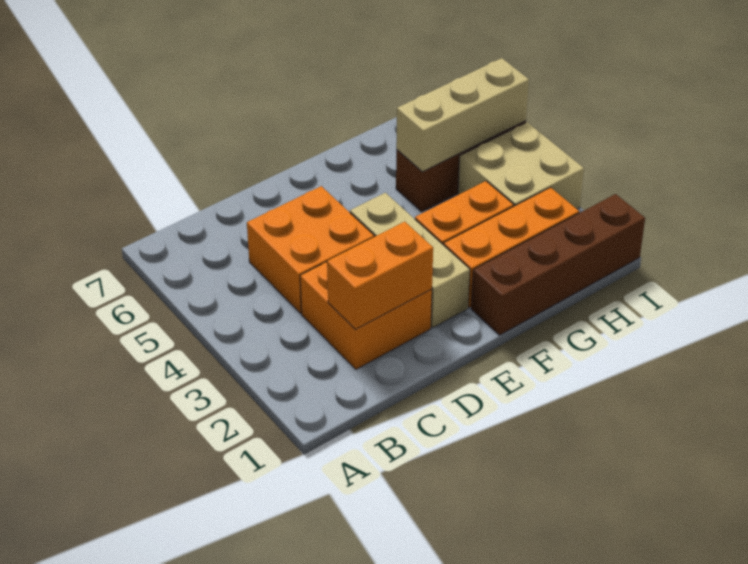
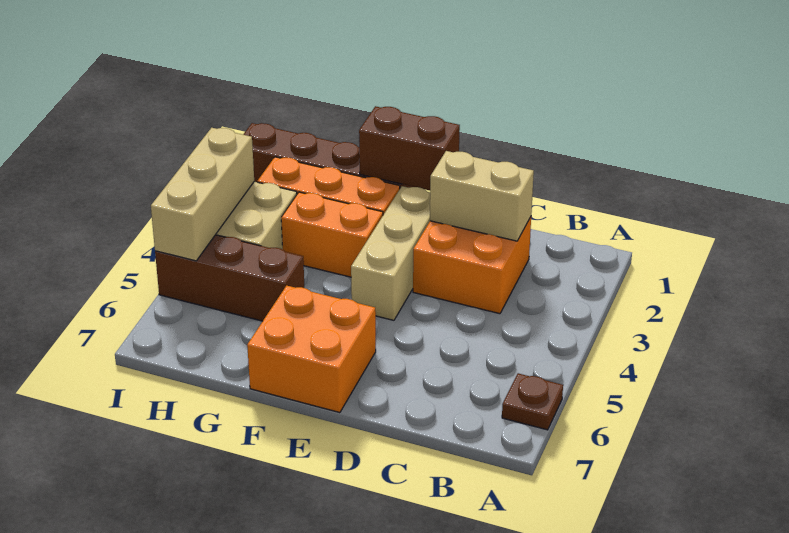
none -> brown 1x1 plate [502,373,563,430]
orange 1x2 brick [327,222,433,330] -> tan 1x2 brick [430,151,534,241]
orange 2x2 brick [247,186,374,314] -> orange 2x2 brick moved to [247,286,376,413]
none -> brown 1x2 brick [359,106,460,190]
tan 1x3 brick [396,58,529,172] -> tan 1x3 brick turned to [151,128,254,261]

